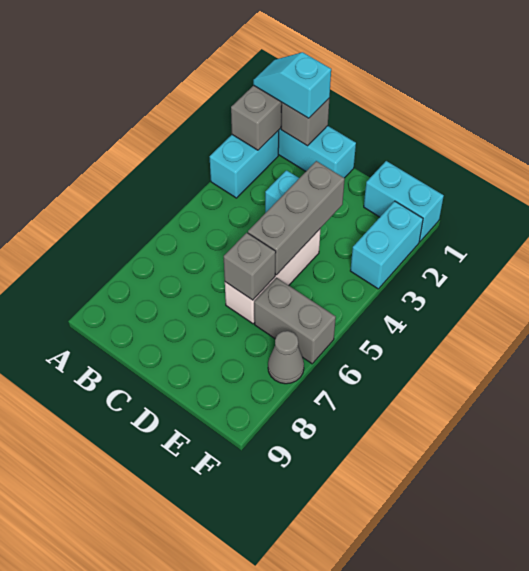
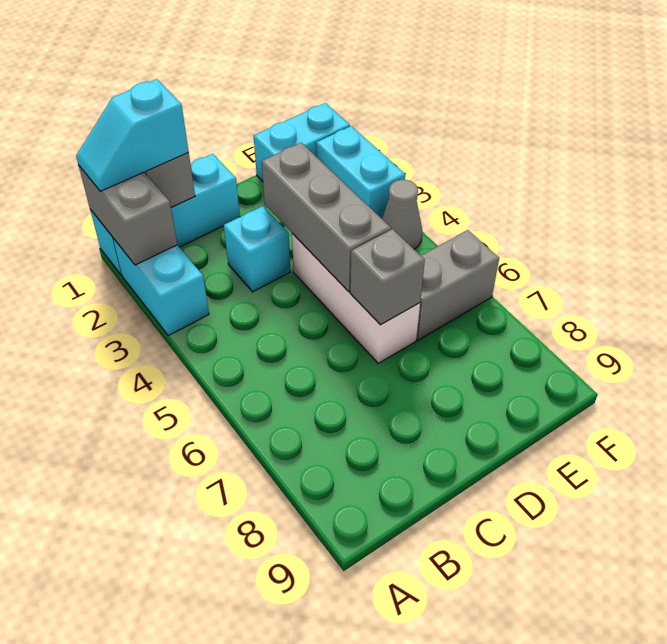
grey 1x1 cone [268,331,304,384] -> grey 1x1 cone moved to [382,180,422,249]

